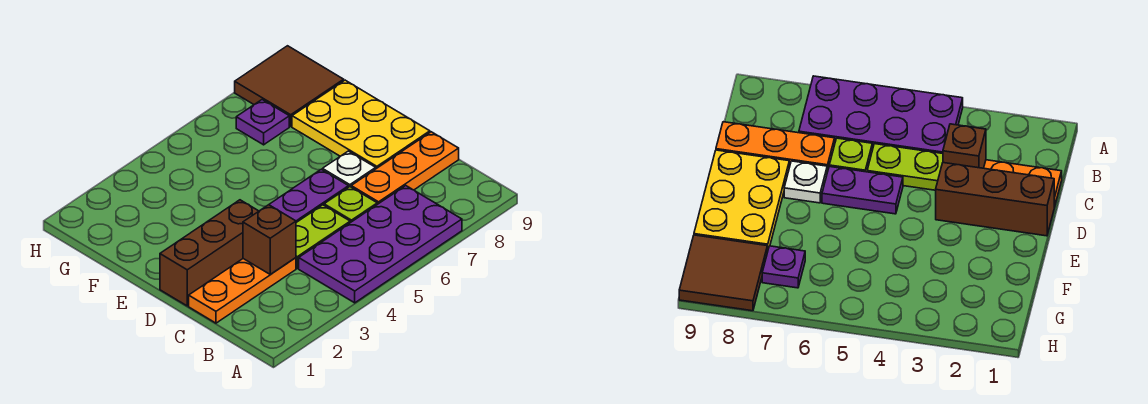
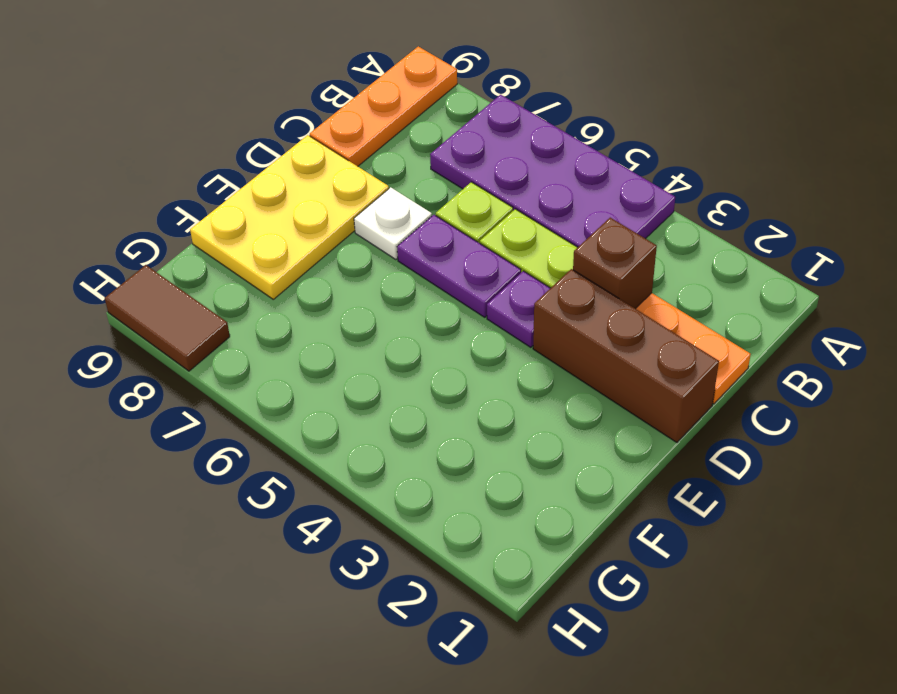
orange 1x3 plate [351,132,459,204] -> orange 1x3 plate turned to [310,46,457,166]
purple 1x1 plate [236,100,289,145] -> purple 1x1 plate moved to [487,271,550,347]
brown 2x2 tile [235,46,344,126] -> brown 1x2 tile [105,265,230,371]

